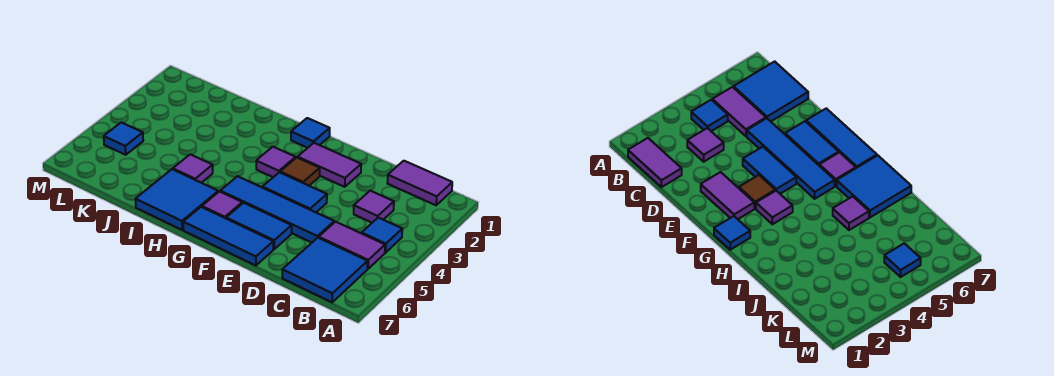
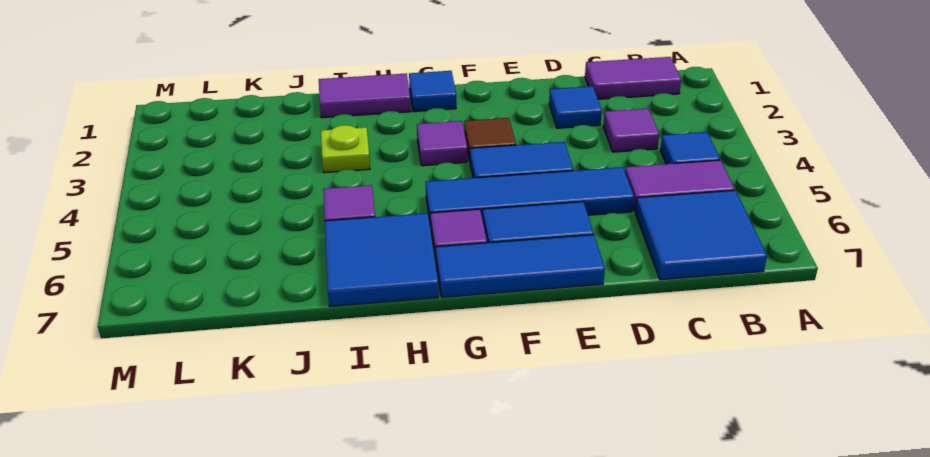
purple 1x2 tile [298,143,361,187] -> purple 1x2 tile moved to [319,73,411,118]
none -> lime 1x1 plate [321,125,370,173]
blue 1x1 tile [104,122,143,155] -> blue 1x1 tile moved to [549,86,602,128]

